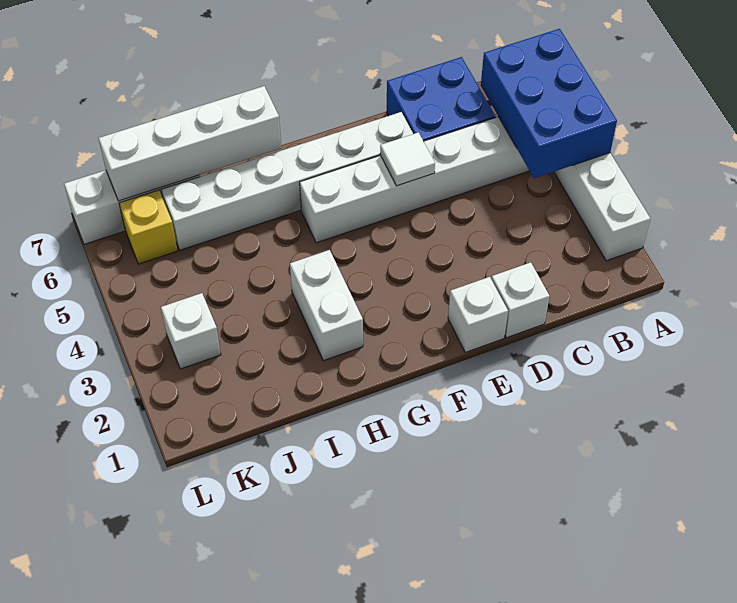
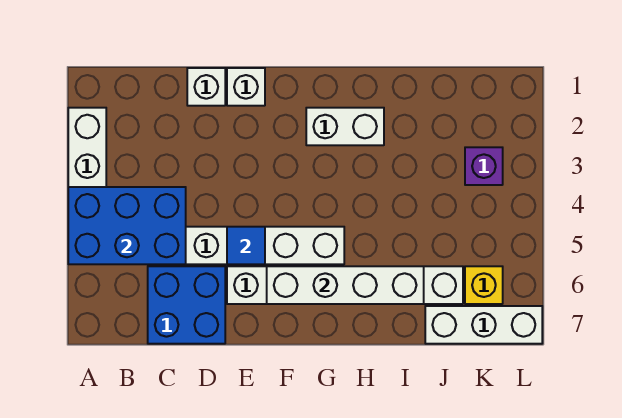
blue 2x3 brick [481,29,617,178] -> blue 2x3 brick turned to [68,187,186,264]
white 1x1 tile [380,132,435,186] -> blue 1x1 tile [227,227,265,264]
white 1x2 brick [290,250,363,361] -> white 1x2 brick turned to [306,108,384,145]
white 1x4 brick [99,86,281,201] -> white 1x4 brick moved to [267,266,424,304]
white 1x1 brick [161,293,221,369] -> purple 1x1 brick [465,147,503,185]

